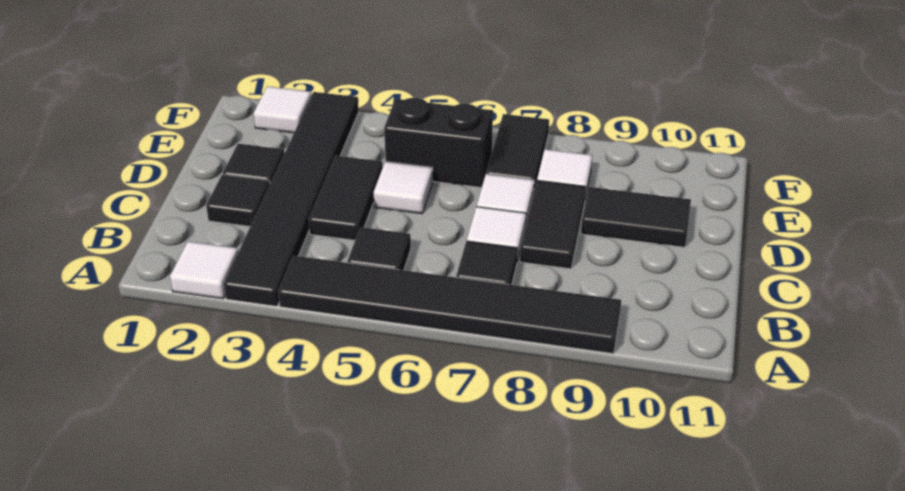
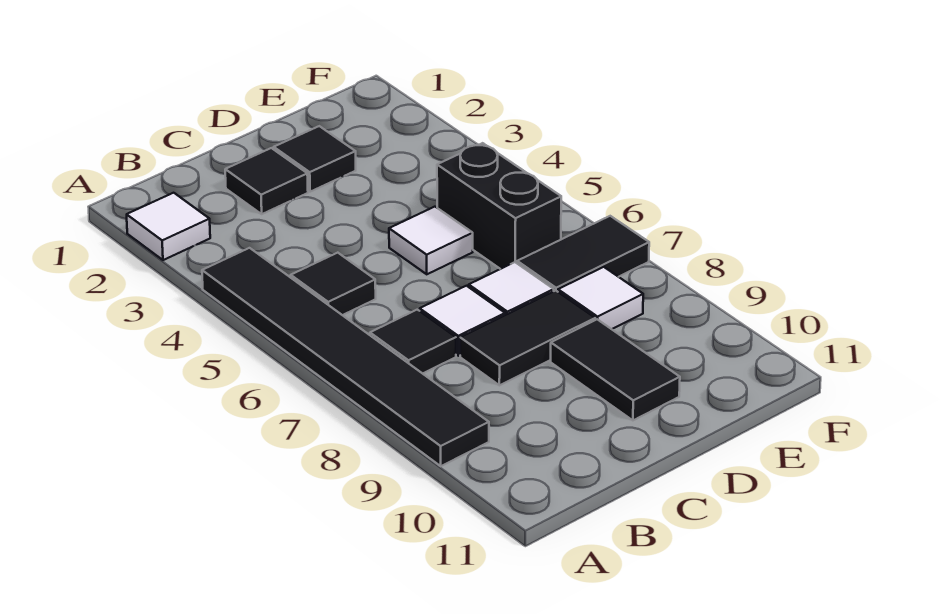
black 1x6 tile [224,92,359,306] -> none
black 1x2 tile [309,156,383,240] -> none
white 1x1 tile [254,86,311,133] -> none

